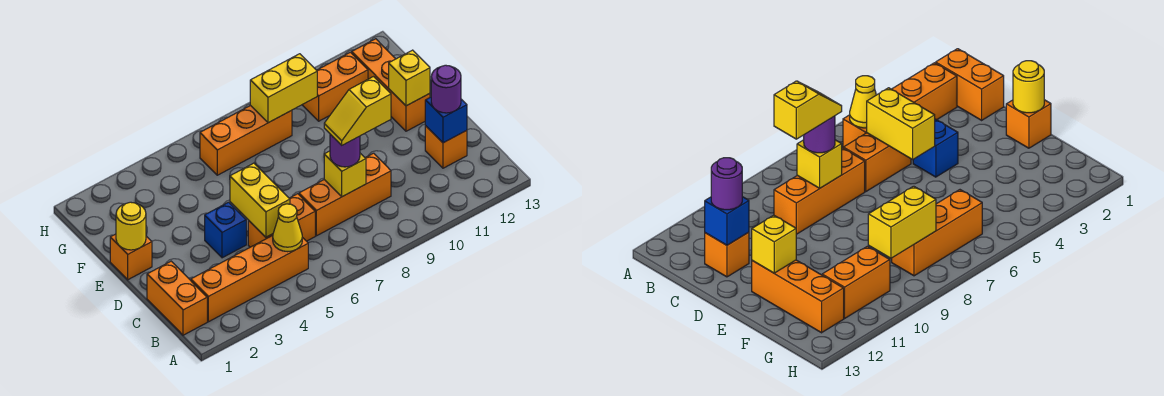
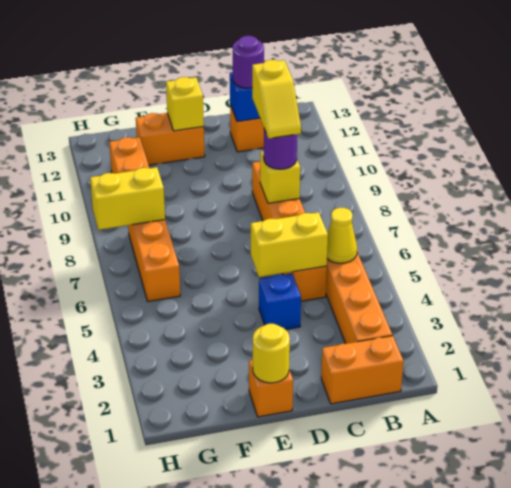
orange 1x3 brick [352,39,430,131] -> orange 1x2 brick [136,113,205,165]
yellow 1x2 brick [250,54,317,123] -> yellow 1x2 brick turned to [90,167,165,230]

